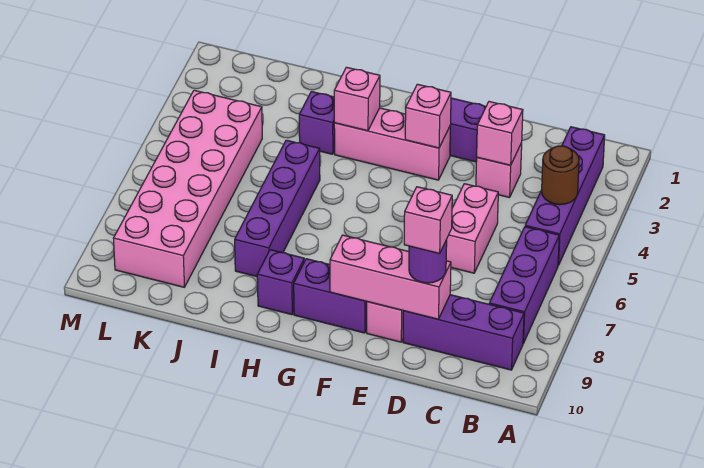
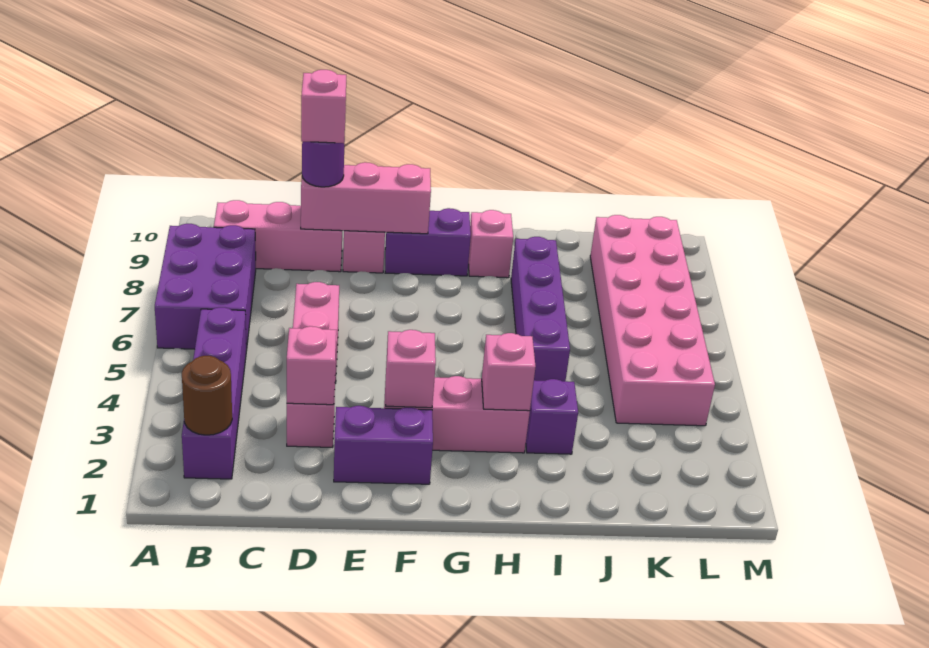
brown 1x1 round brick [542,146,579,205] -> brown 1x1 round brick moved to [182,356,232,435]
purple 1x3 brick [489,227,559,343] -> purple 2x3 brick [155,224,256,350]
purple 1x3 brick [403,295,524,370] -> pink 1x3 brick [214,200,342,272]
purple 1x1 brick [257,250,304,315] -> pink 1x1 brick [468,210,513,278]

